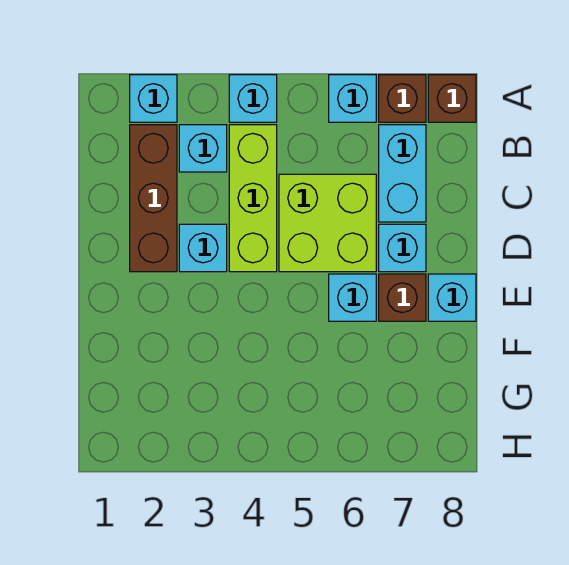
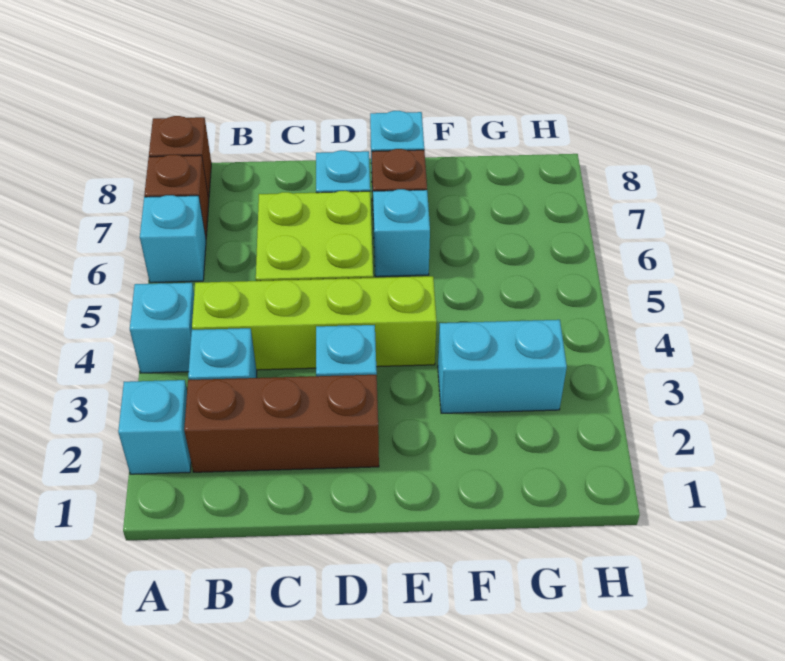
lime 1x3 brick [229,125,277,272] -> lime 1x4 brick [192,276,437,370]
cyan 1x2 brick [379,125,426,222] -> cyan 1x2 brick moved to [438,320,567,413]

